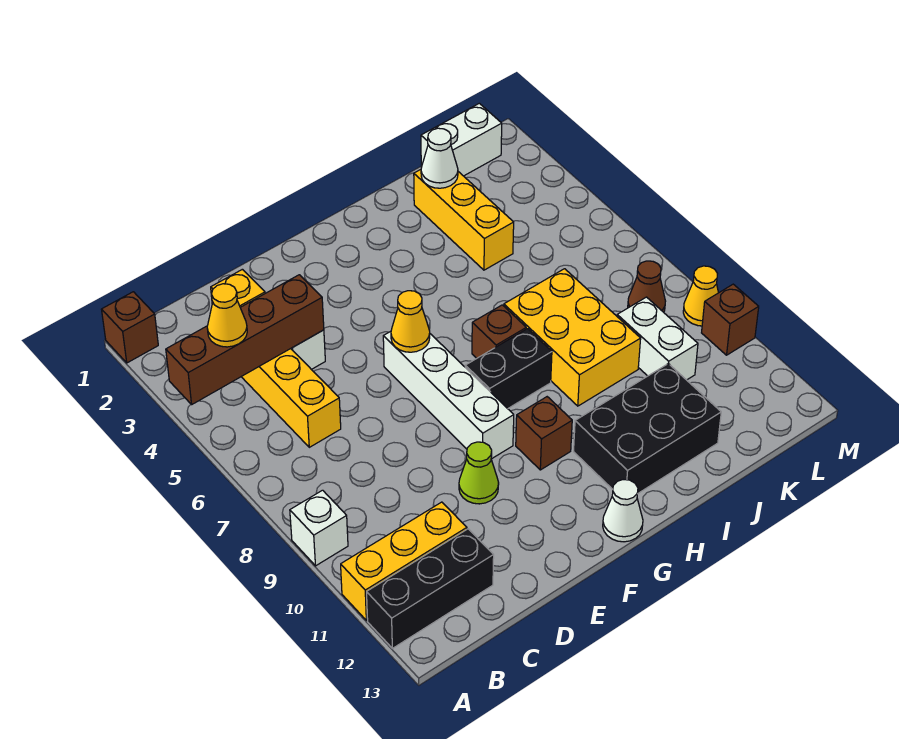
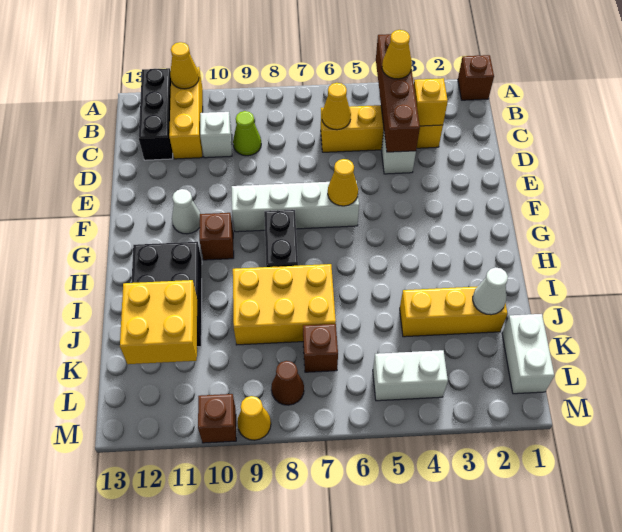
white 1x1 brick [290,490,348,566] -> white 1x1 brick moved to [200,112,232,158]
none -> yellow 1x1 cone [170,42,199,89]
none -> yellow 1x1 cone [322,83,351,130]
lime 1x1 cone [459,442,499,504] -> lime 1x1 cone moved to [233,111,261,156]
white 1x1 cone [603,480,643,542] -> white 1x1 cone moved to [172,189,201,234]
brown 1x1 brick [472,305,526,358] -> brown 1x1 brick moved to [303,324,338,372]
none -> yellow 2x2 brick [120,280,197,364]
white 1x2 brick [617,297,698,380] -> white 1x2 brick moved to [373,350,448,401]

